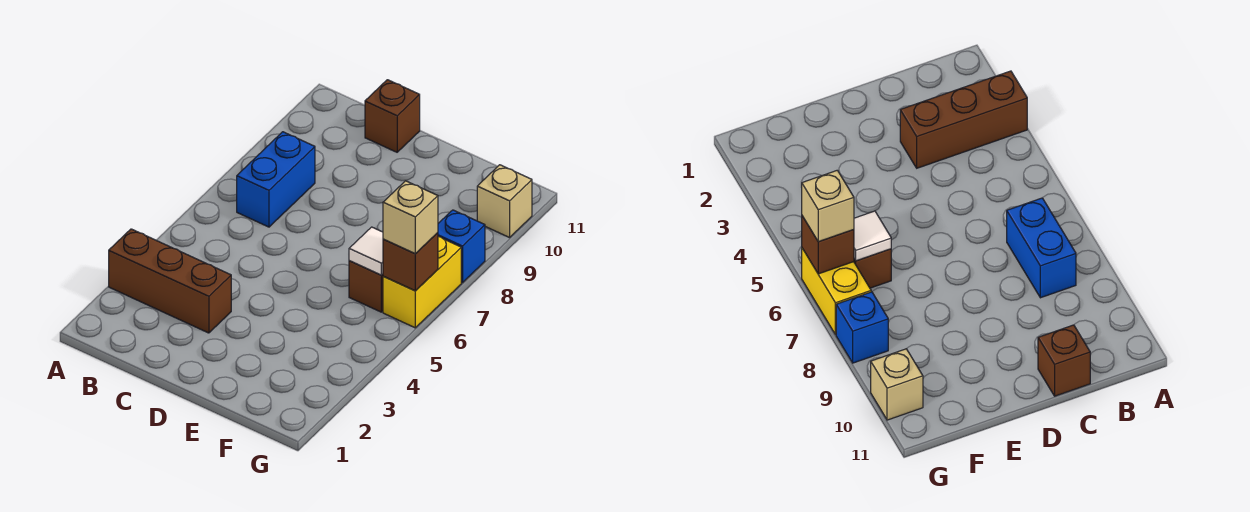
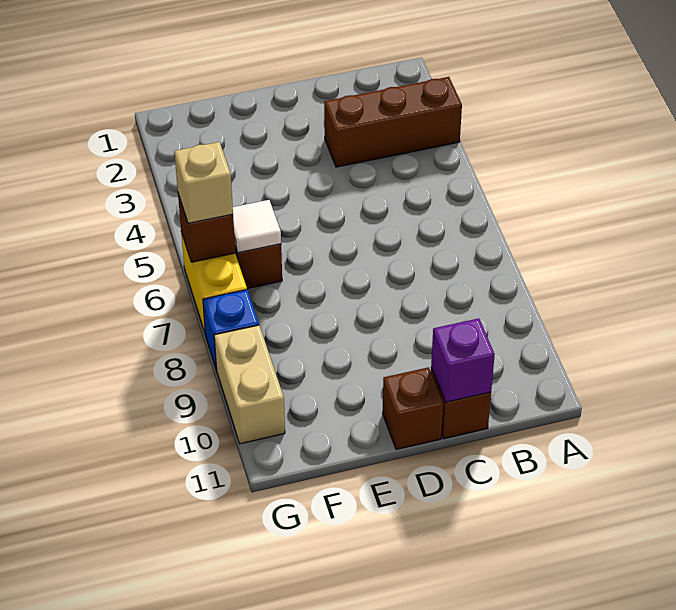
blue 1x2 brick [237,132,315,227] -> none
none -> purple 1x1 brick [431,318,495,402]
none -> brown 1x1 brick [382,367,443,450]
tan 1x1 brick [477,165,532,238] -> tan 1x2 brick [214,325,285,444]

